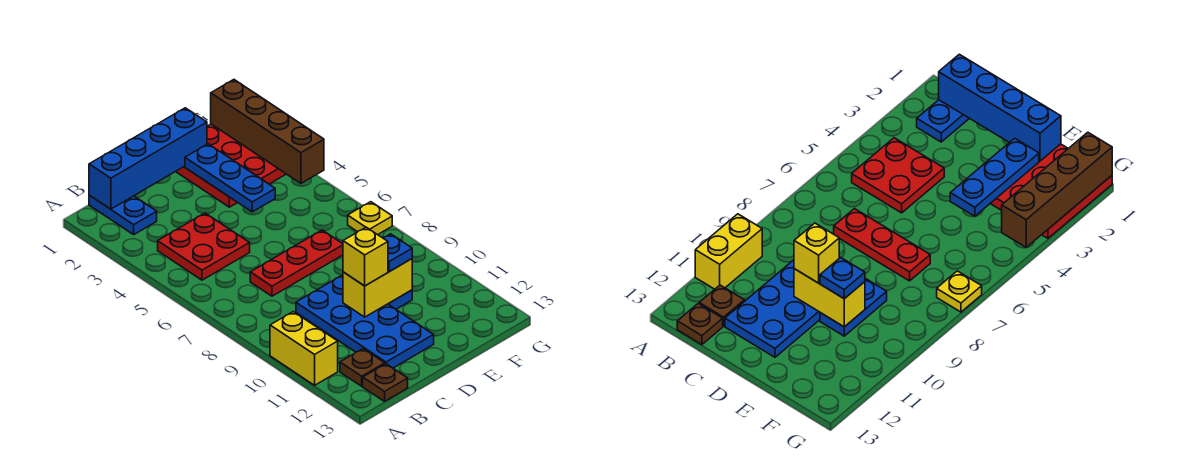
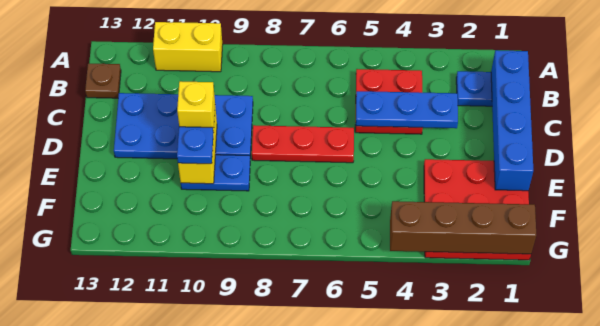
brown 1x1 plate [340,349,385,386] -> none
red 1x3 plate [250,230,343,296] -> red 1x3 plate turned to [252,125,354,163]
blue 1x3 plate [185,144,275,212] -> blue 1x3 plate moved to [356,91,458,128]
yellow 1x1 plate [348,202,392,235] -> none

